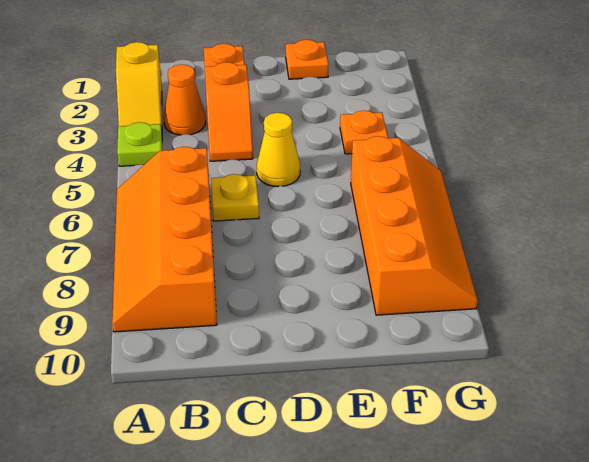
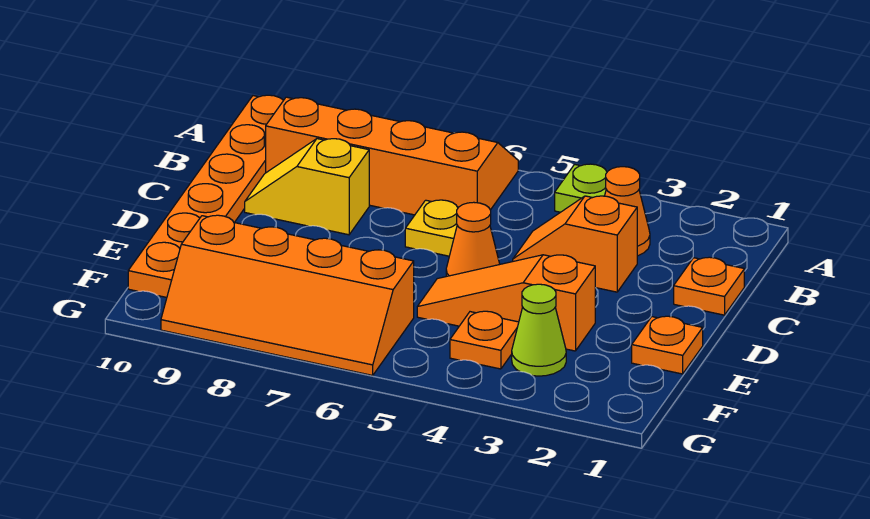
yellow 1x2 slope [116,42,162,129] -> yellow 1x2 slope moved to [245,139,369,235]
none -> orange 1x6 plate [128,95,284,297]
yellow 1x1 cone [257,113,300,187] -> orange 1x1 cone [446,202,500,276]
none -> orange 1x3 slope [417,255,595,351]
none -> lime 1x1 cone [512,284,566,376]

